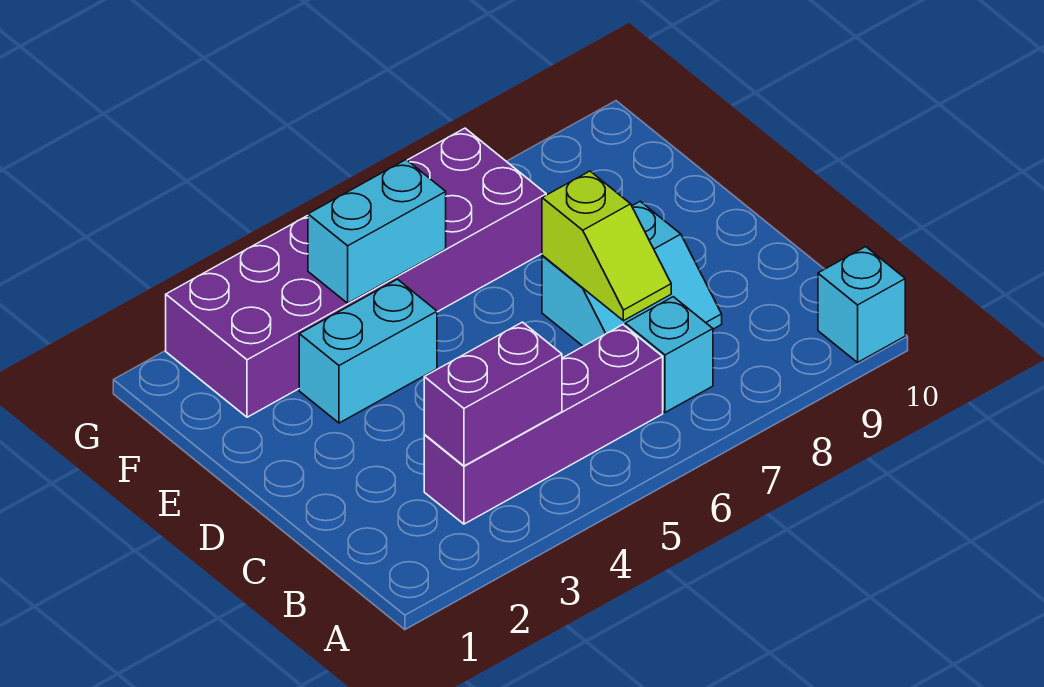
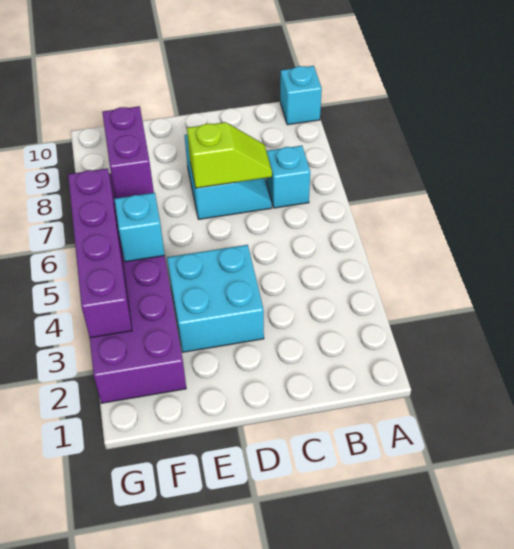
purple 1x4 brick [424,325,663,524] -> purple 1x4 brick moved to [68,168,132,338]
purple 1x2 brick [424,322,562,466] -> purple 1x2 brick moved to [102,106,154,198]
cyan 1x2 brick [299,279,437,423] -> cyan 2x2 brick [167,245,264,352]
cyan 1x2 brick [308,160,446,303] -> cyan 1x1 brick [114,193,165,262]

